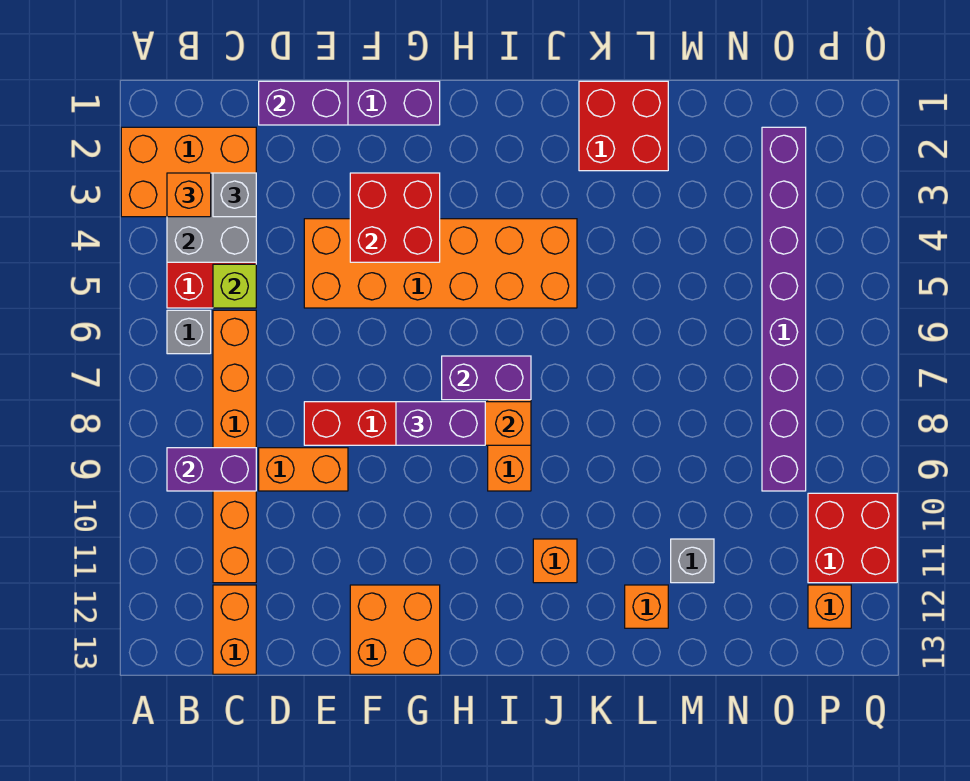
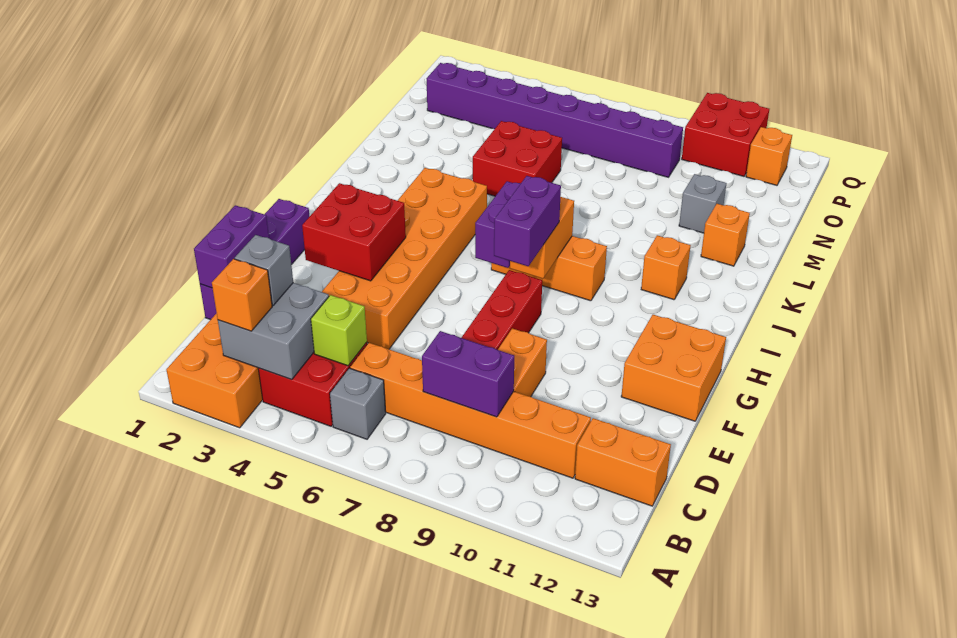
purple 1x2 brick [167,448,256,491] -> purple 1x2 brick turned to [422,331,514,417]
red 2x2 brick [579,81,668,171] -> red 2x2 brick moved to [473,121,562,196]

